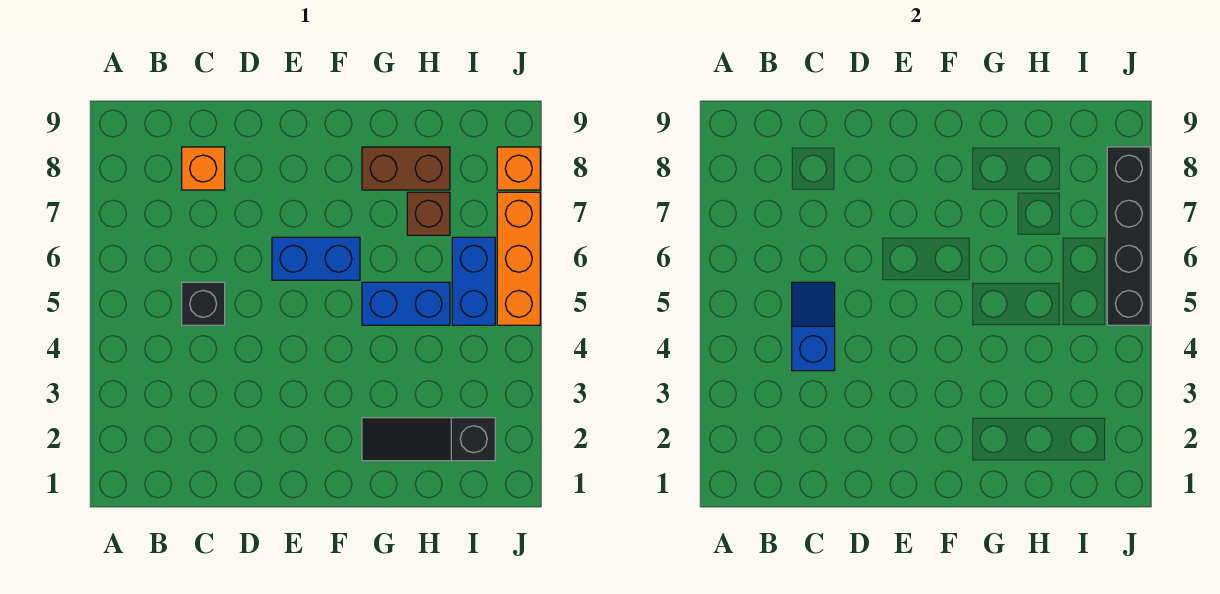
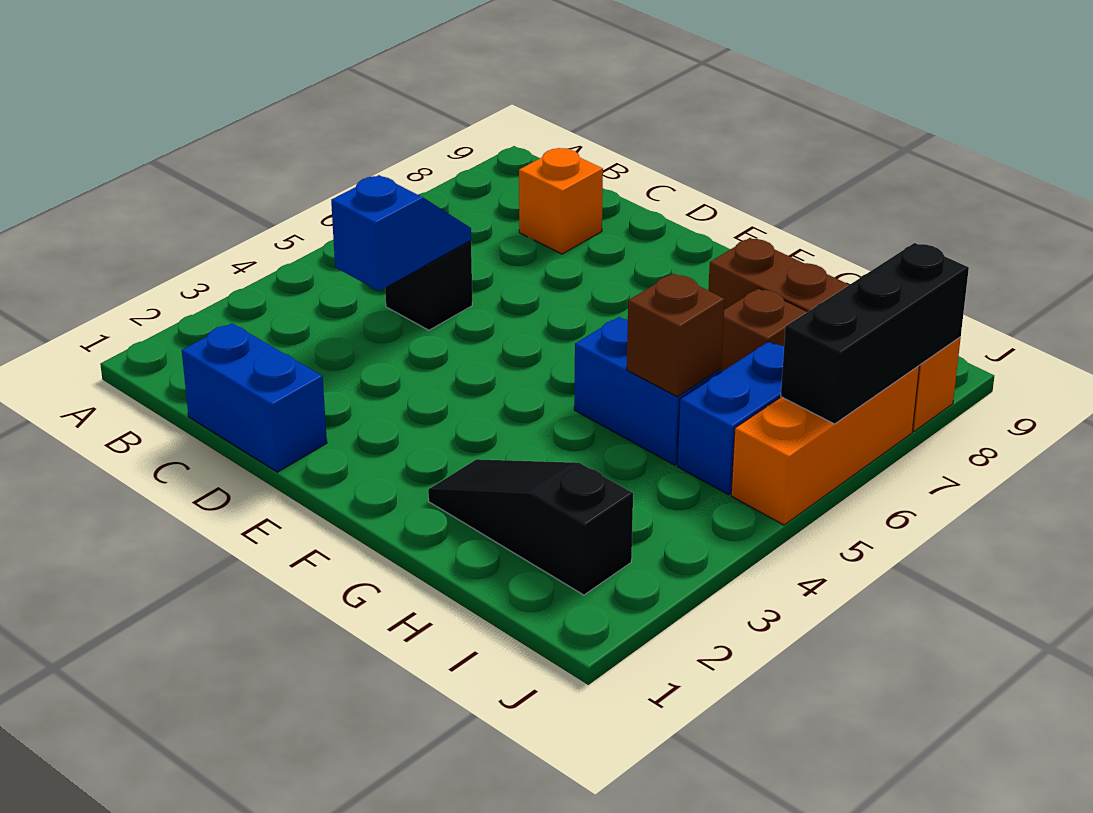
blue 1x2 brick [272,237,360,280] -> blue 1x2 brick moved to [182,323,327,472]
none -> brown 1x1 brick [627,274,725,397]
black 1x4 brick [1107,147,1150,325] -> black 1x3 brick [781,243,969,424]

